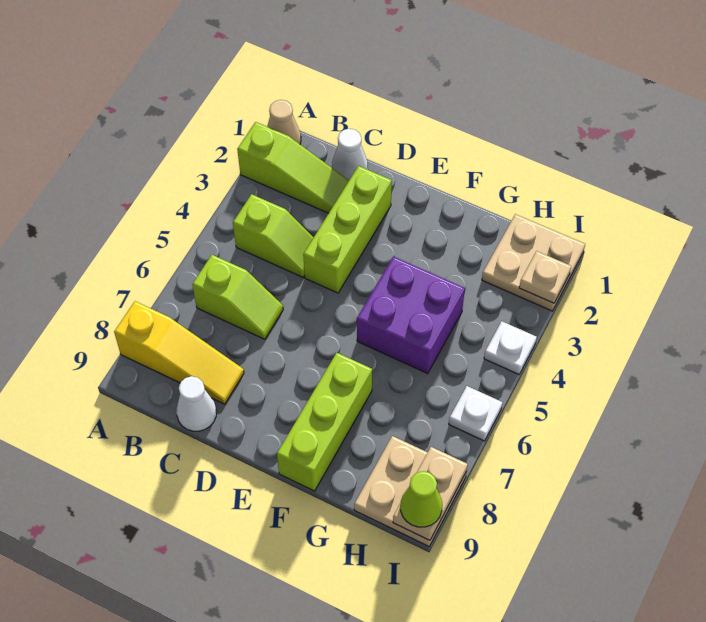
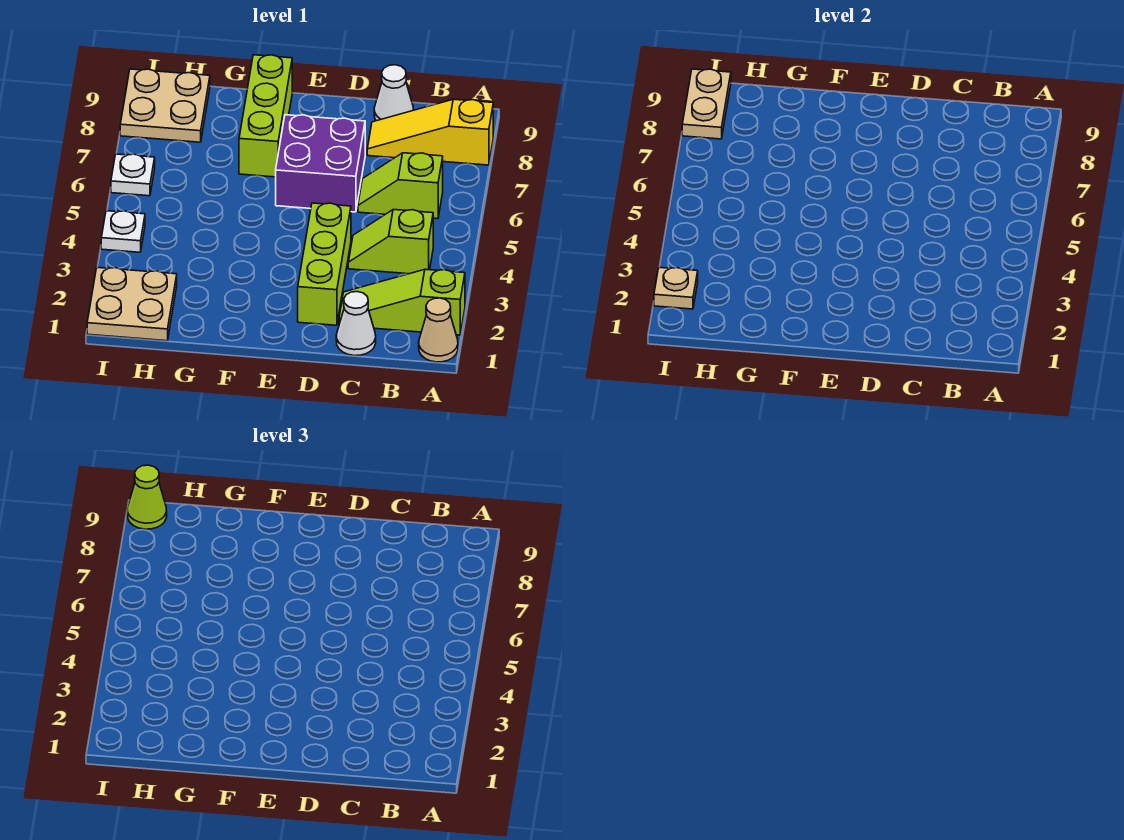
purple 2x2 brick [357,257,465,373] -> purple 2x2 brick moved to [276,115,365,212]

